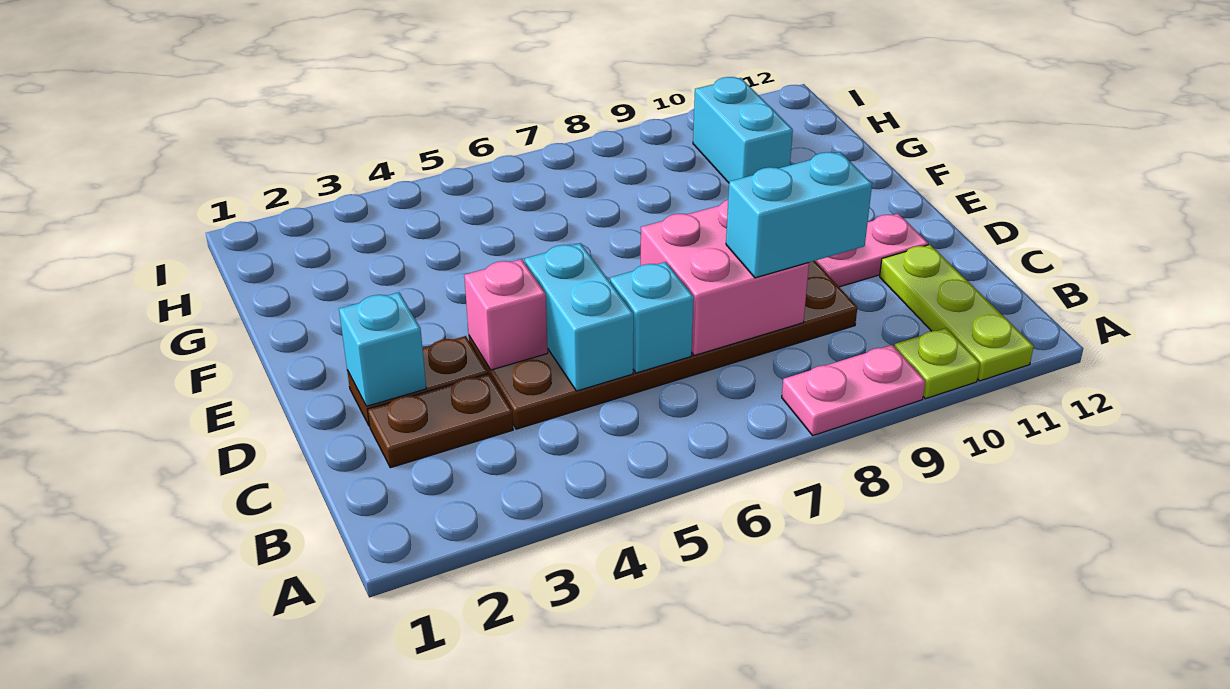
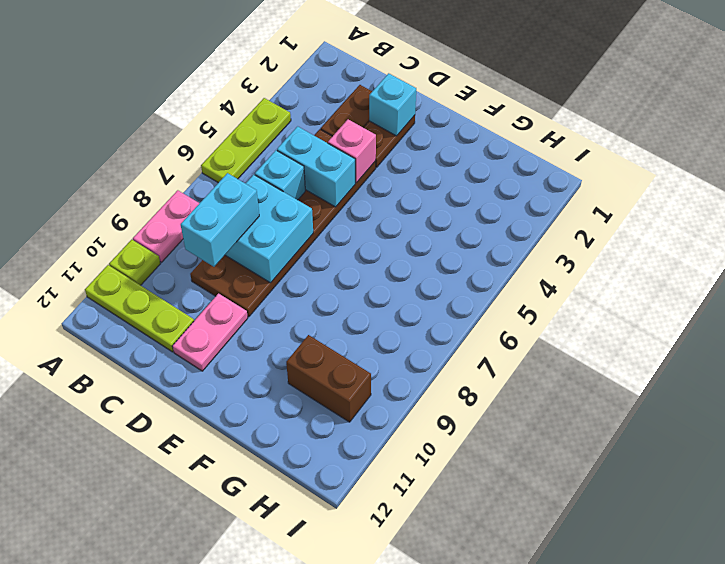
none -> lime 1x3 plate [201,98,291,183]
pink 2x2 brick [641,200,809,356] -> cyan 2x2 brick [225,175,313,283]
cyan 1x2 brick [693,77,793,183] -> brown 1x2 brick [286,335,371,422]

